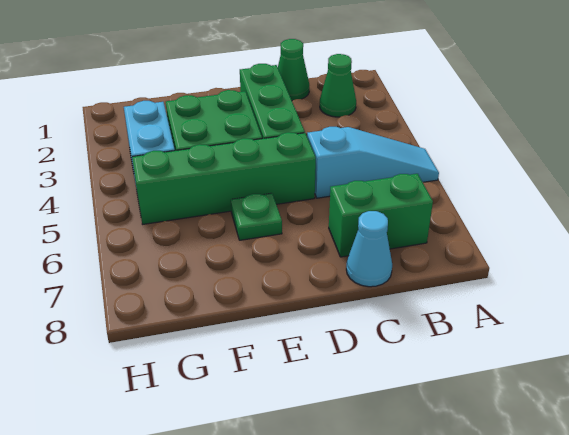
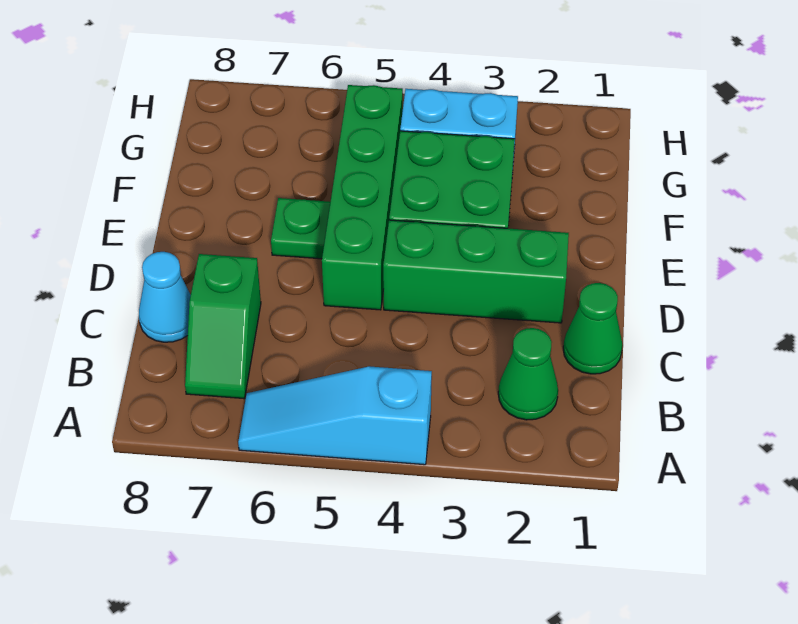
cyan 1x3 slope [307,127,439,198] -> cyan 1x3 slope turned to [238,366,432,465]
green 1x2 brick [329,174,433,257] -> green 1x2 slope [185,254,261,399]

